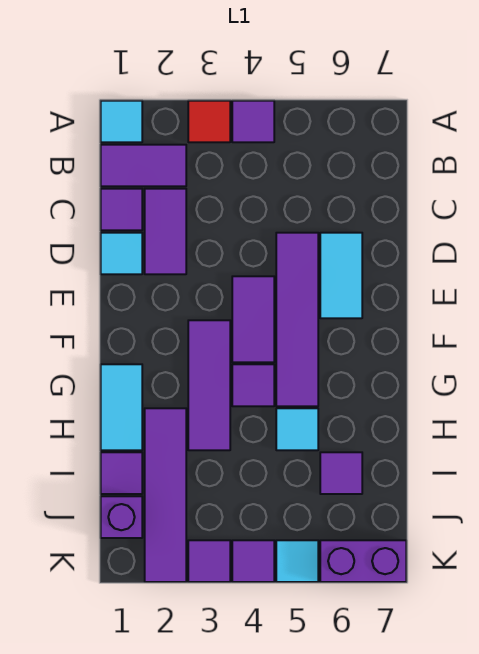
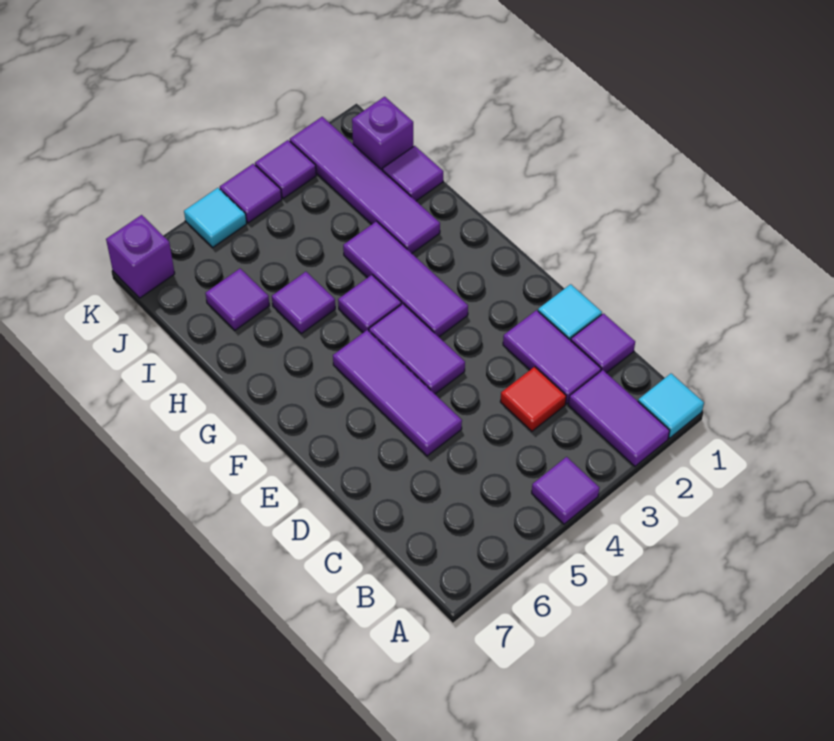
red 1x1 tile [188,101,230,142] -> red 1x1 tile moved to [500,367,566,431]
purple 1x2 tile [101,145,186,186] -> purple 1x2 tile turned to [569,370,670,466]
purple 1x4 tile [276,233,318,406] -> purple 1x3 tile [333,330,462,456]
cyan 1x2 tile [320,233,362,318] -> none
cyan 1x2 tile [101,364,142,450] -> none
cyan 1x1 tile [276,408,318,450] -> purple 1x1 tile [272,272,335,334]
purple 1x2 brick [320,540,406,582] -> purple 1x1 brick [106,215,175,298]

